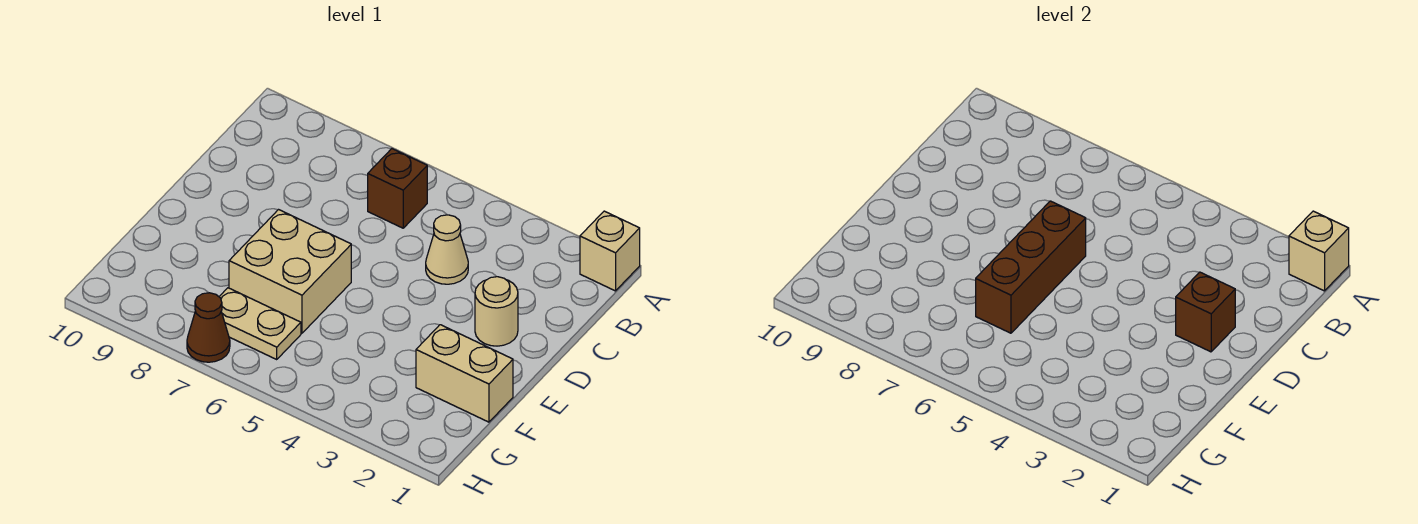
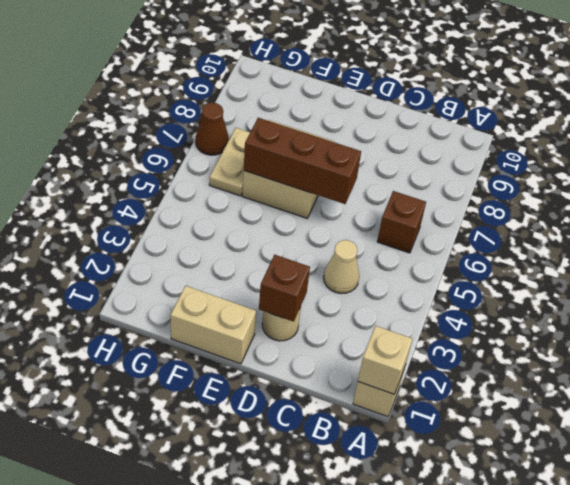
tan 1x2 brick [416,325,513,422] -> tan 1x2 brick turned to [170,286,256,364]

